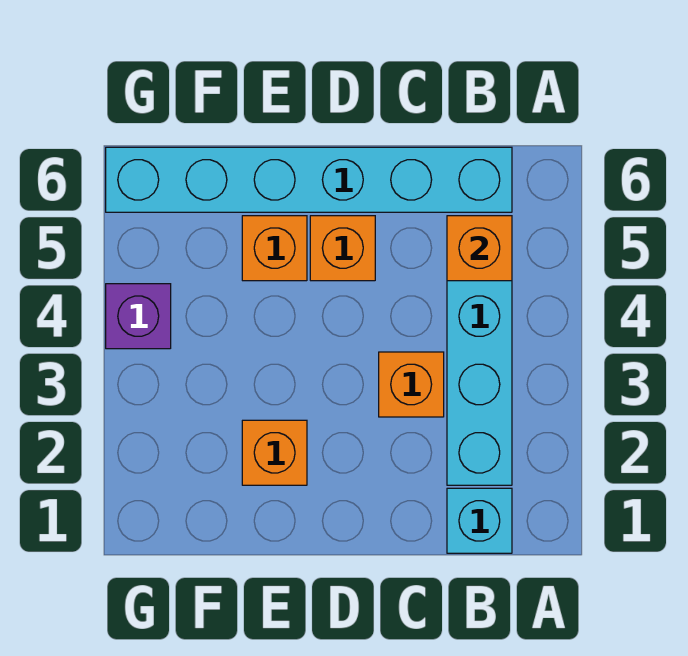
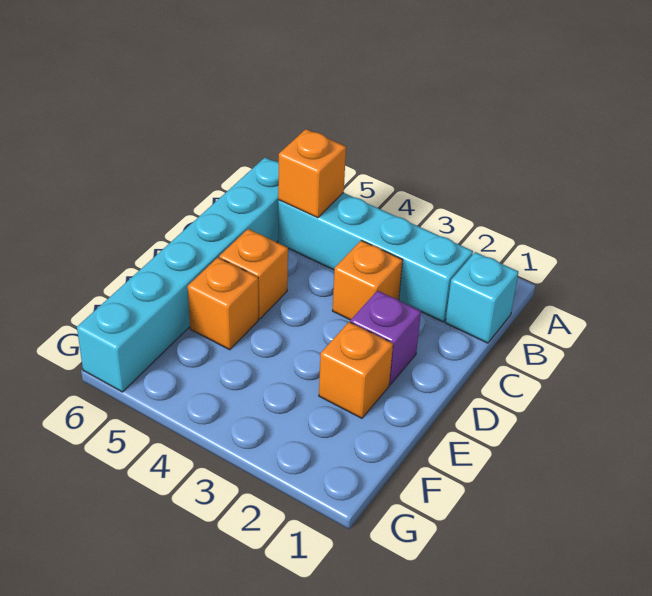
purple 1x1 brick [106,284,171,349] -> purple 1x1 brick moved to [350,291,421,385]

